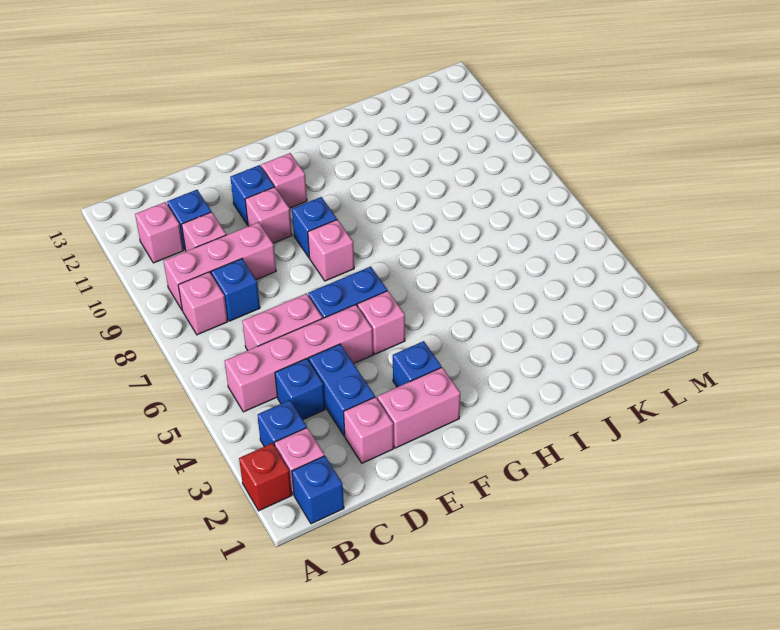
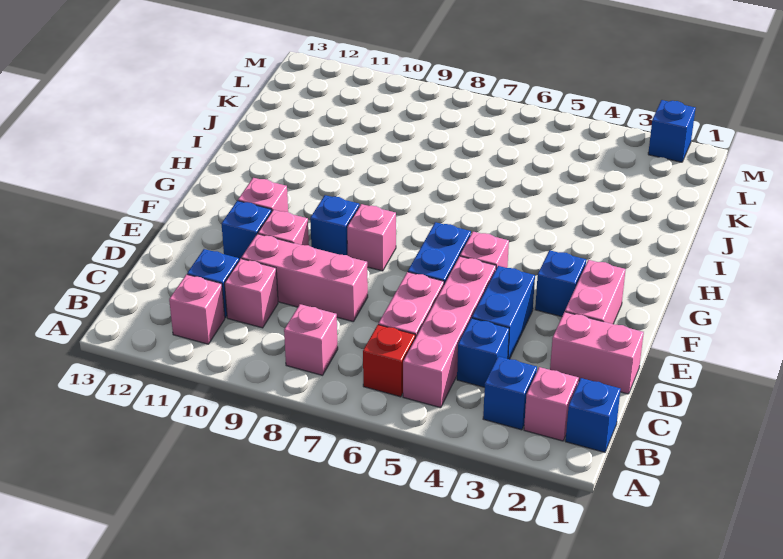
red 1x1 brick [239,443,292,511] -> red 1x1 brick moved to [363,325,415,397]
pink 1x3 brick [164,222,276,310] -> pink 1x3 brick turned to [242,234,368,322]
blue 1x1 brick [211,259,260,321] -> blue 1x1 brick moved to [648,100,695,162]
pink 1x1 brick [344,397,394,463] -> pink 1x2 brick [550,312,644,394]
blue 1x2 brick [309,344,375,436] -> blue 1x2 brick turned to [472,266,535,359]

